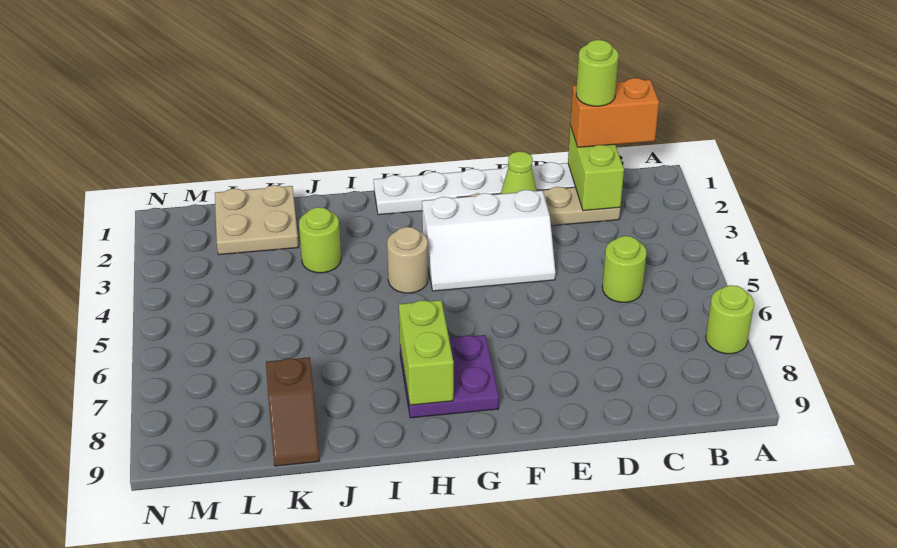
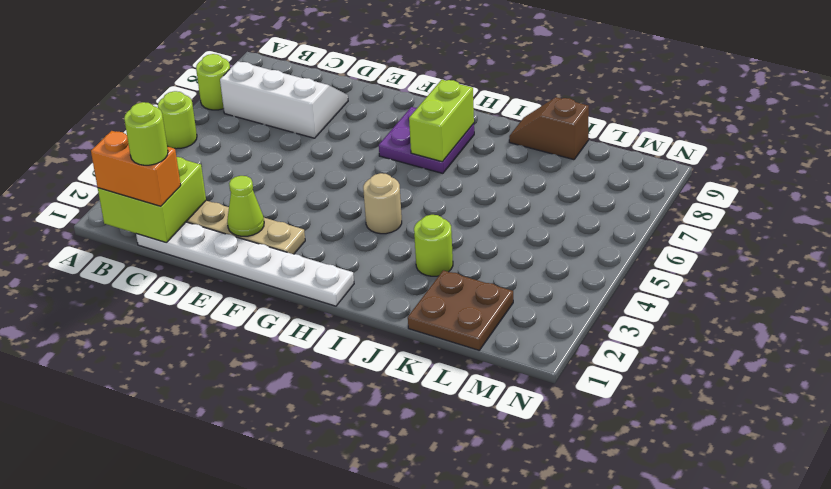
lime 1x2 brick [568,126,624,211] -> lime 2x2 brick [98,157,206,243]
lime 1x1 round brick [602,236,647,302] -> lime 1x1 round brick moved to [158,91,197,149]
white 2x3 slope [422,190,556,291] -> white 2x3 slope moved to [220,61,348,138]
tan 2x2 plate [215,185,298,255] -> brown 2x2 plate [408,270,513,350]
brown 1x2 slope [266,357,319,466] -> brown 1x2 slope turned to [509,97,589,160]

